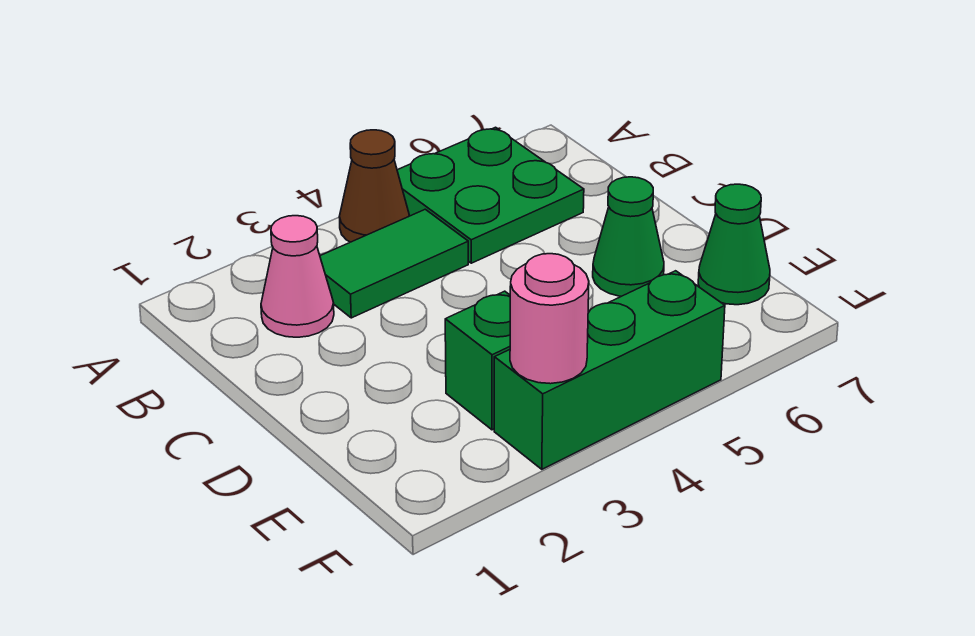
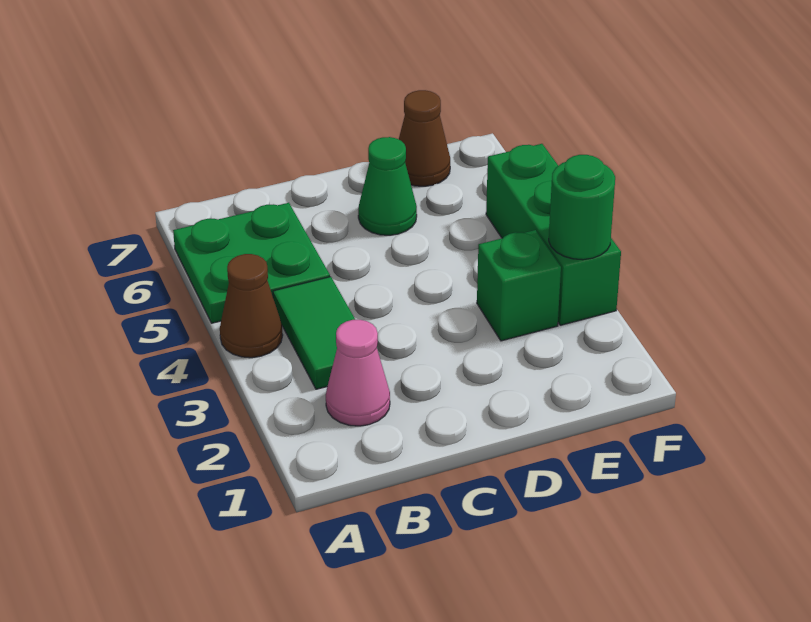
green 1x1 cone [698,184,770,305] -> brown 1x1 cone [399,90,450,186]
pink 1x1 round brick [510,254,589,384] -> green 1x1 round brick [549,155,615,260]

